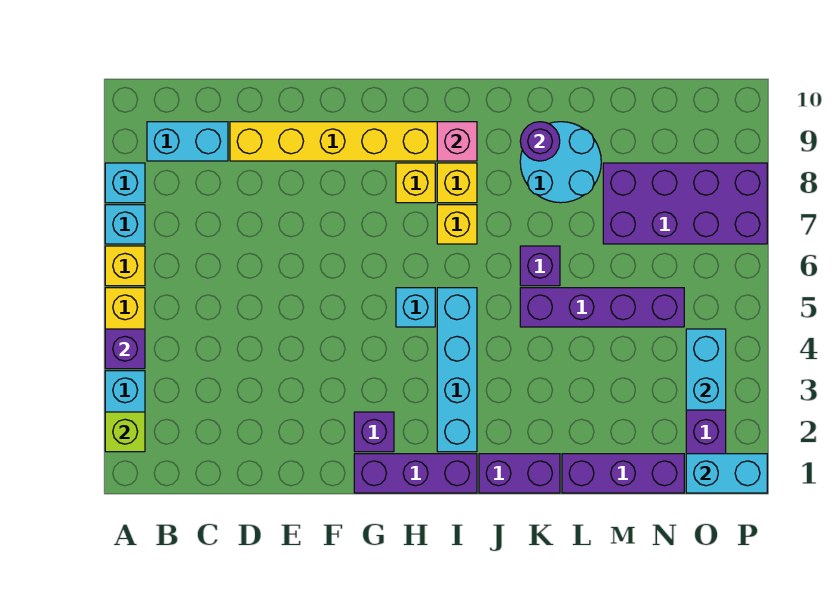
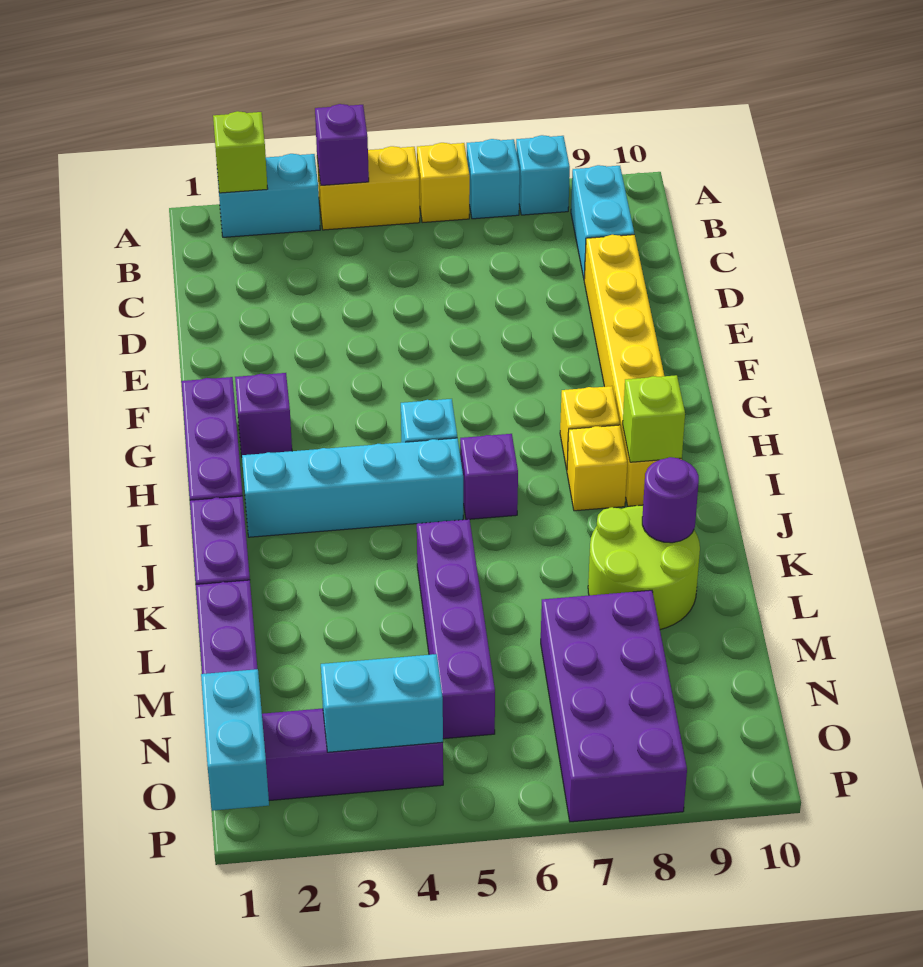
yellow 1x1 brick [437,205,477,244] -> none
pink 1x1 brick [437,122,477,161] -> lime 1x1 brick [623,375,685,462]
purple 1x1 brick [520,246,560,286] -> purple 1x1 brick moved to [460,434,518,520]
cyan 2x2 round brick [520,122,601,203] -> lime 2x2 round brick [588,506,700,629]

